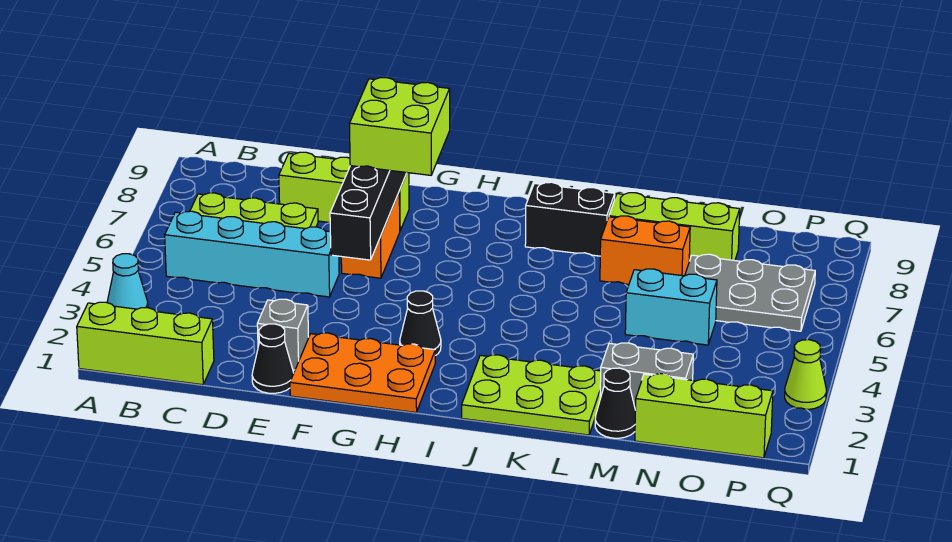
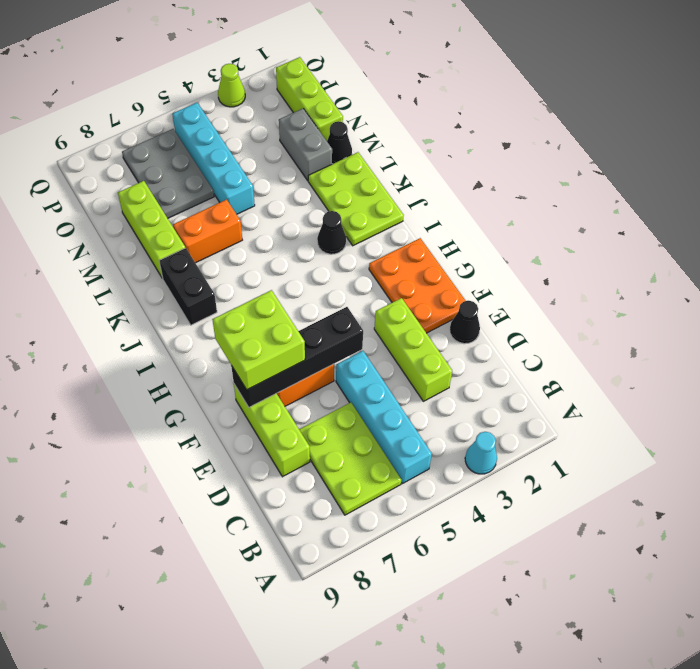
lime 1x3 brick [77,302,214,385] -> lime 1x3 brick moved to [374,298,452,401]
grey 1x1 brick [257,299,309,370] -> none
black 1x1 cone [400,291,441,356] -> black 1x1 cone moved to [317,211,346,254]
orange 1x2 brick [600,216,690,284] -> orange 1x2 brick turned to [173,200,242,263]
cyan 1x2 brick [625,269,717,345] -> cyan 1x4 brick [172,103,255,214]

